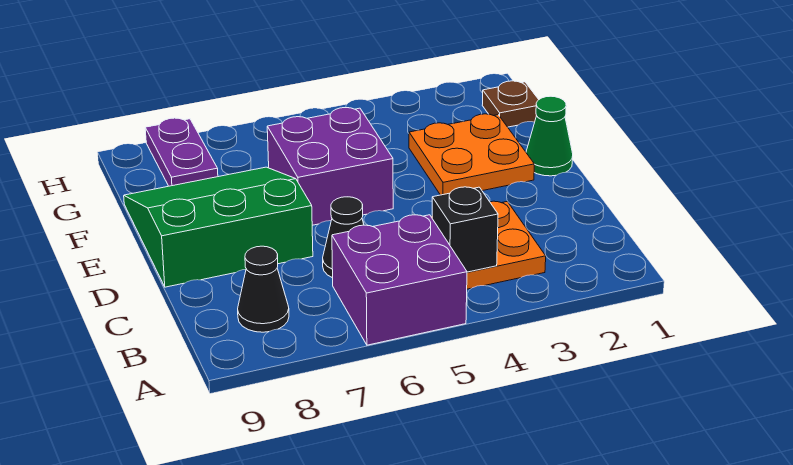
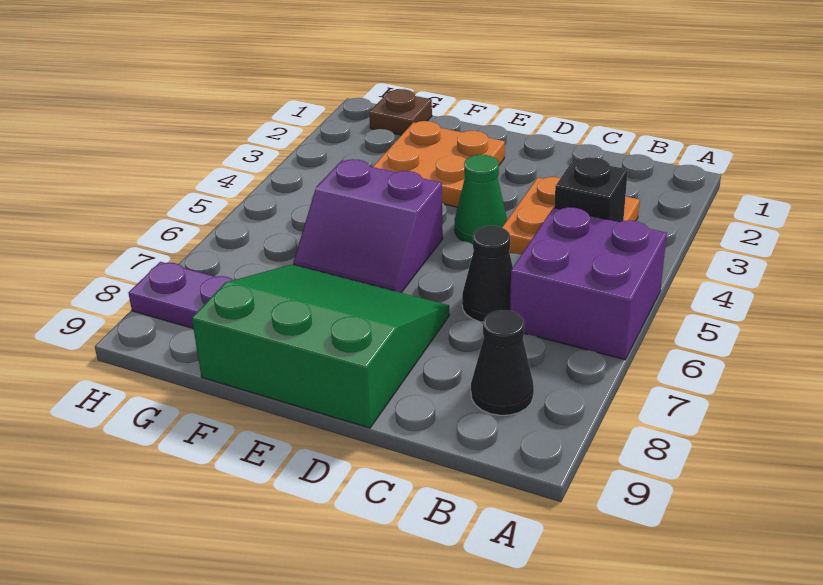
green 3x3 slope [124,167,313,287] -> green 3x3 slope turned to [192,265,449,428]
green 1x1 cone [526,96,573,176] -> green 1x1 cone moved to [455,155,507,244]
purple 2x2 brick [267,108,393,225] -> purple 2x2 slope [293,159,443,293]

